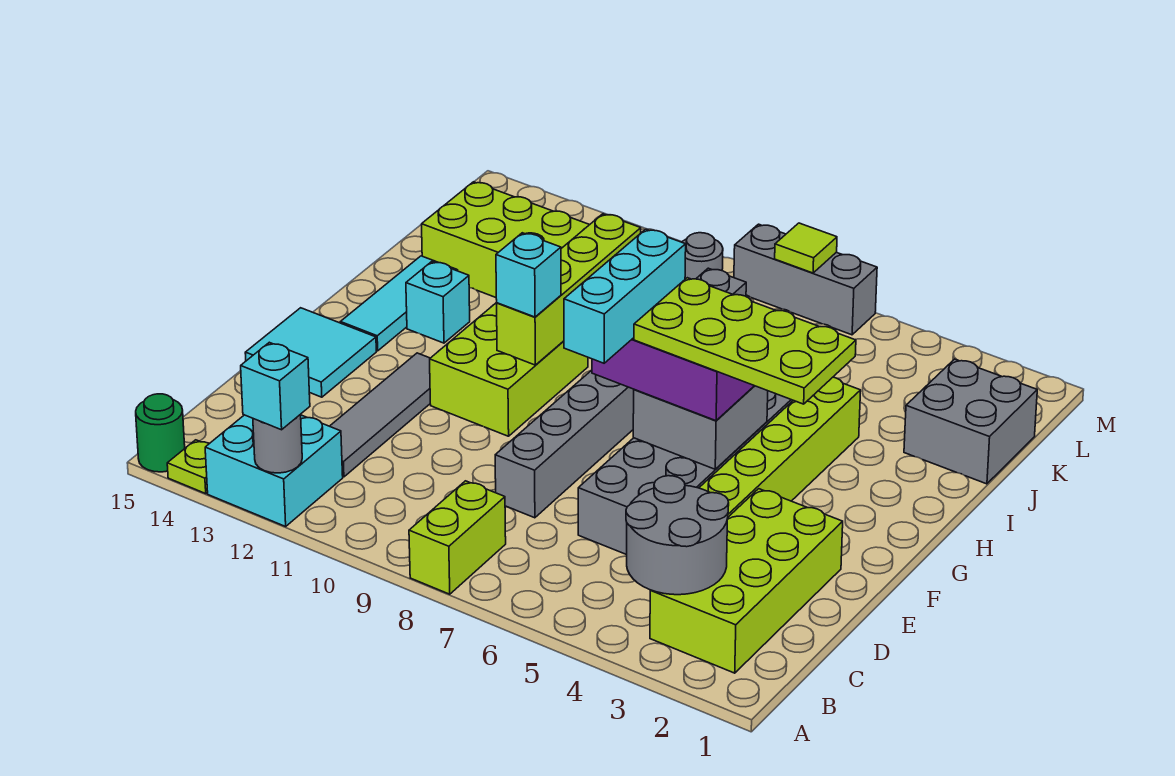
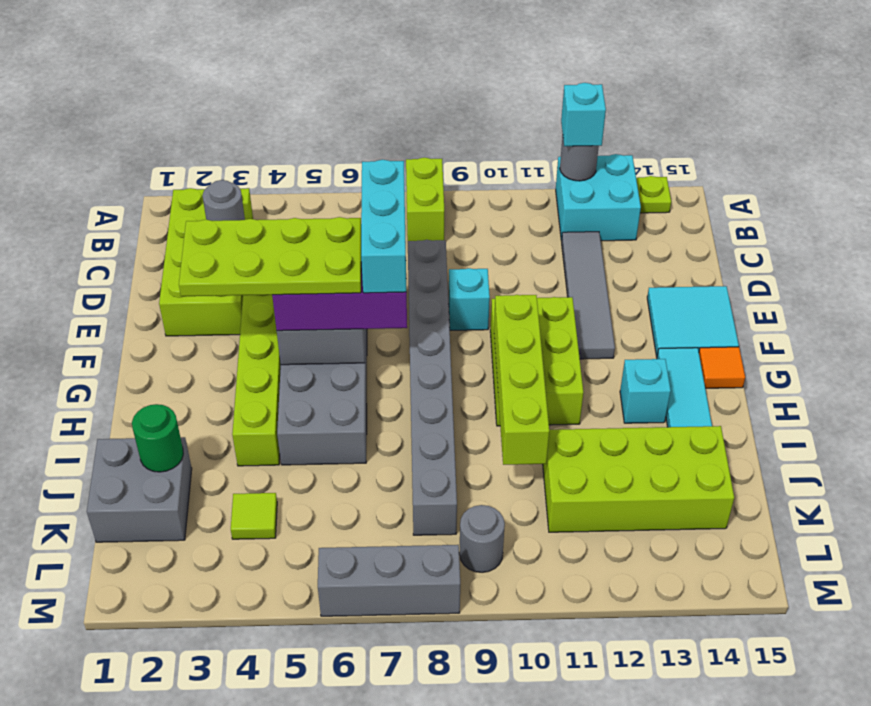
green 1x1 round brick [136,394,185,472] -> green 1x1 round brick moved to [132,404,183,472]
grey 2x2 round brick [626,476,729,595] -> grey 1x1 round brick [203,180,245,221]
cyan 1x1 brick [496,233,561,317] -> cyan 1x1 brick moved to [449,268,490,330]
none -> orange 1x1 tile [699,347,745,388]
lime 1x1 tile [775,223,837,273] -> lime 1x1 tile moved to [231,493,277,539]

